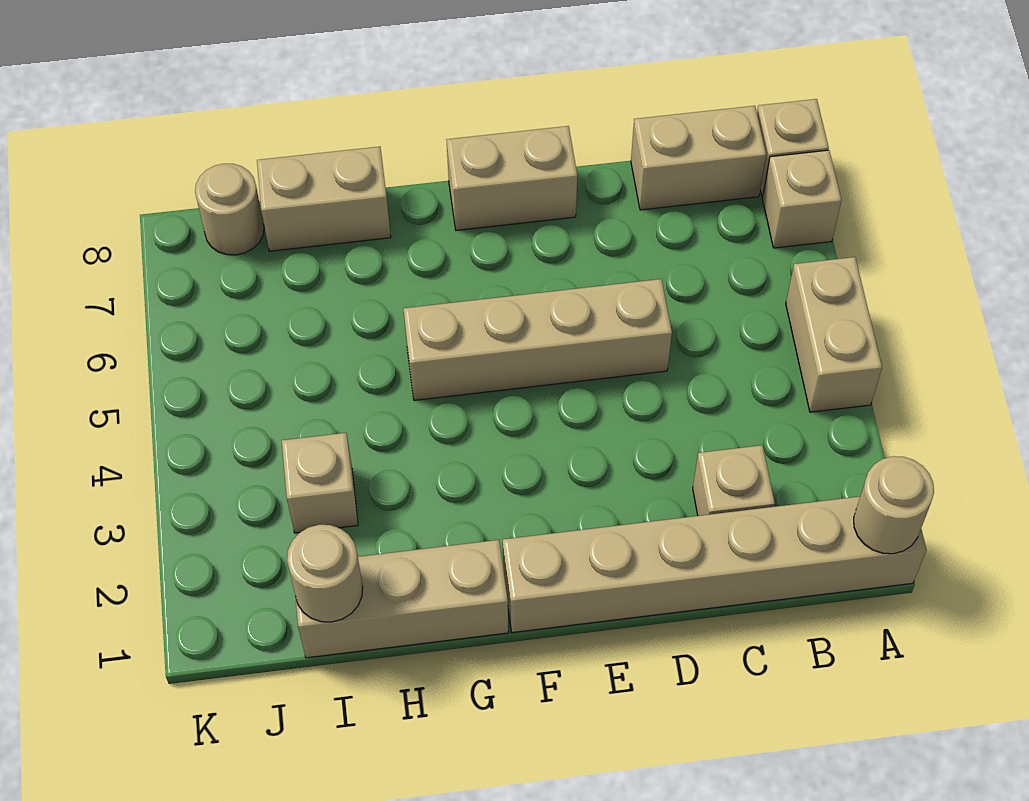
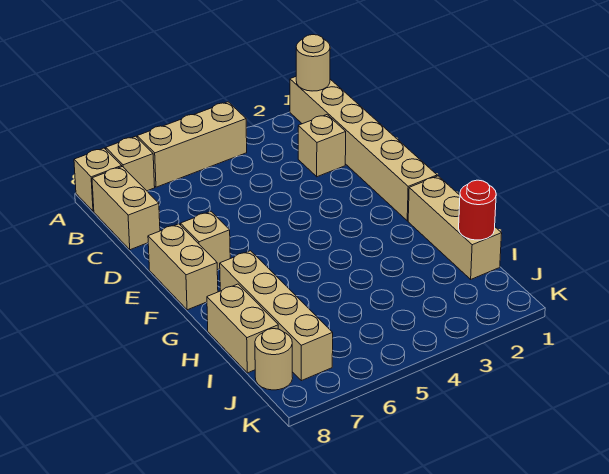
tan 1x2 brick [786,257,882,412] -> tan 1x3 brick [137,102,247,187]
tan 1x4 brick [403,279,672,400] -> tan 1x4 brick moved to [220,251,333,381]
tan 1x1 round brick [287,525,363,622] -> red 1x1 round brick [459,180,496,240]
tan 1x1 brick [282,433,358,533] -> tan 1x1 brick moved to [181,211,230,270]

